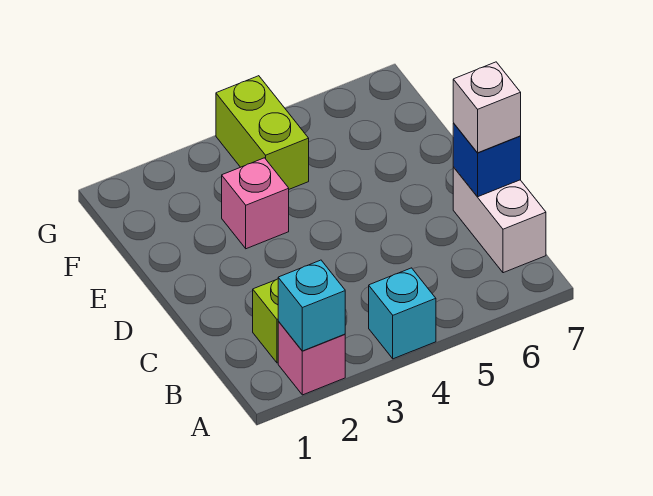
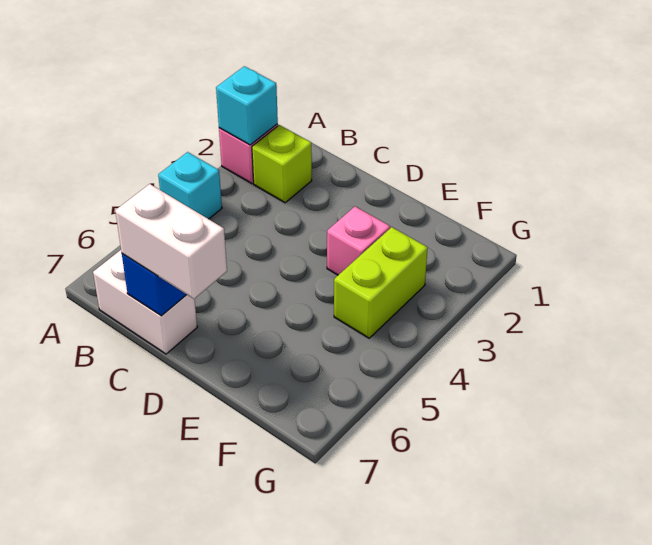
white 1x1 brick [453,62,521,153] -> white 1x2 brick [115,184,227,299]
lime 1x2 brick [216,76,309,189] -> lime 1x2 brick turned to [334,227,428,338]

